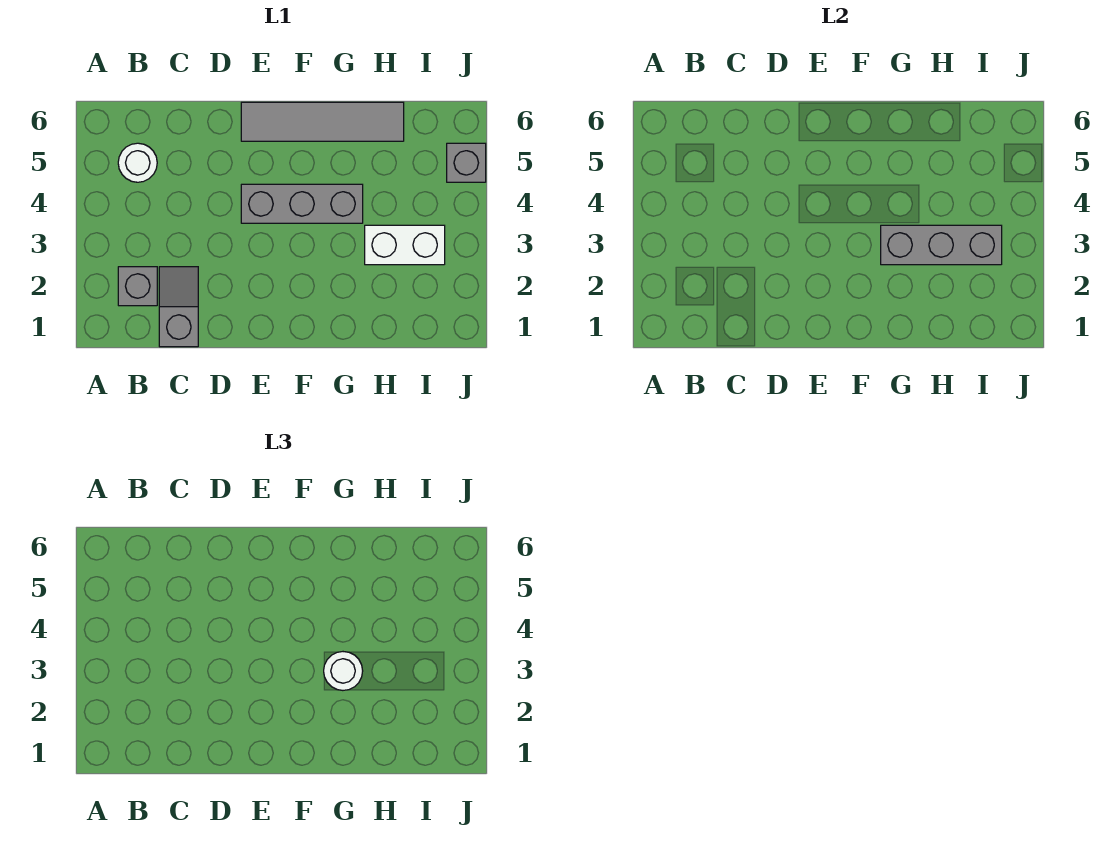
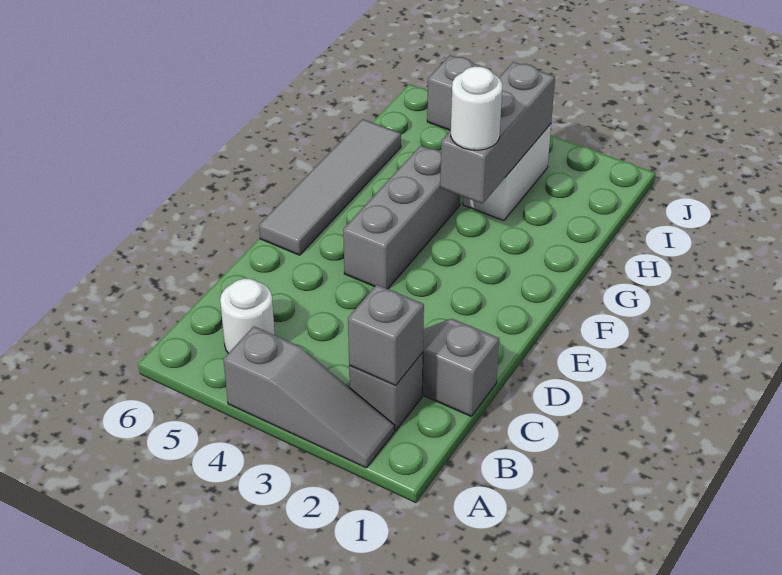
none -> grey 1x3 slope [223,326,394,468]
none -> grey 1x1 brick [348,285,424,385]

